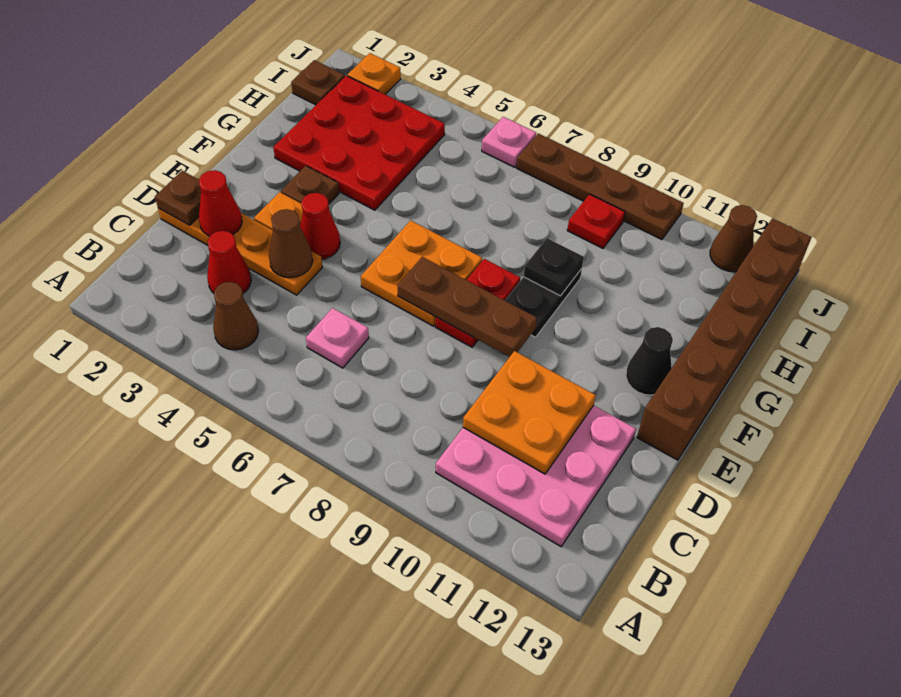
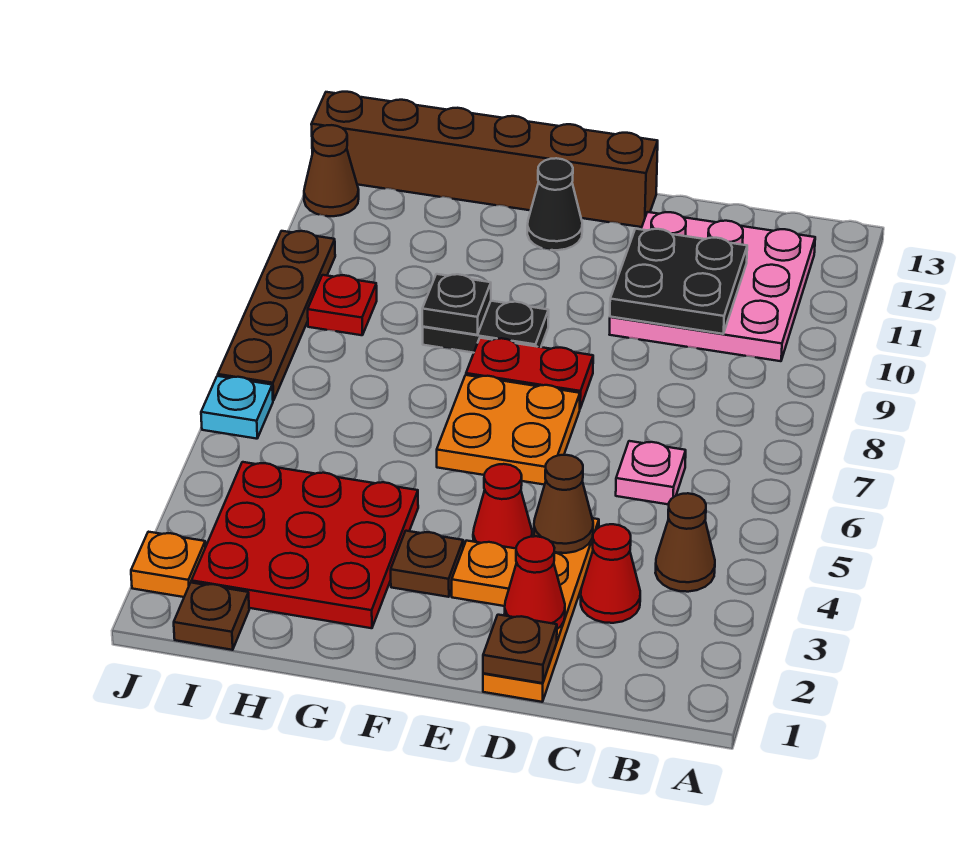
orange 2x2 plate [463,351,596,474] -> black 2x2 plate [610,229,747,334]
brown 1x3 plate [397,257,537,357] -> none
pink 1x1 plate [482,117,536,167] -> cyan 1x1 plate [201,376,273,439]

